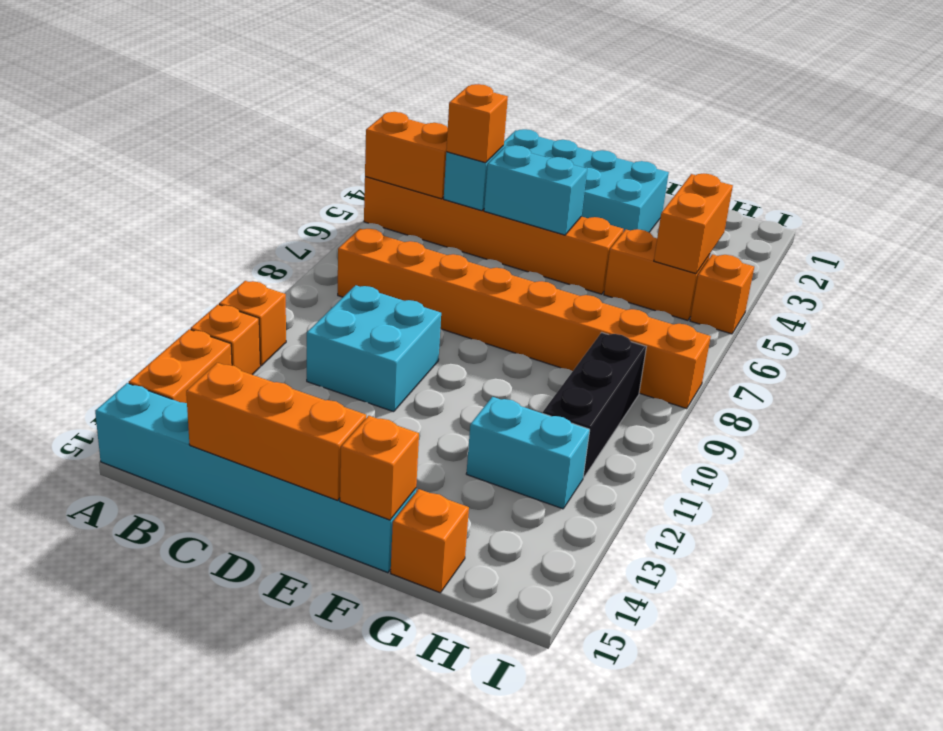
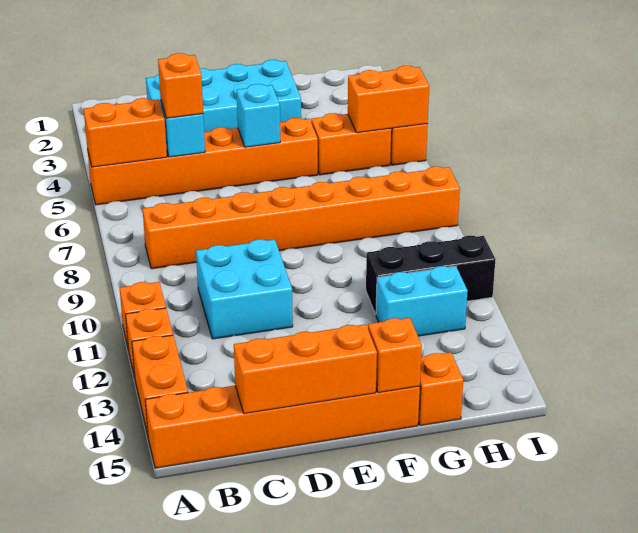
cyan 1x6 brick [95,383,416,573] -> orange 1x6 brick [145,386,420,468]
cyan 1x2 brick [484,145,587,235] -> cyan 1x1 brick [237,84,280,147]
orange 1x2 brick [654,173,733,274] -> orange 1x2 brick turned to [348,66,429,133]
black 1x3 brick [543,332,646,478] -> black 1x3 brick turned to [366,236,496,314]

